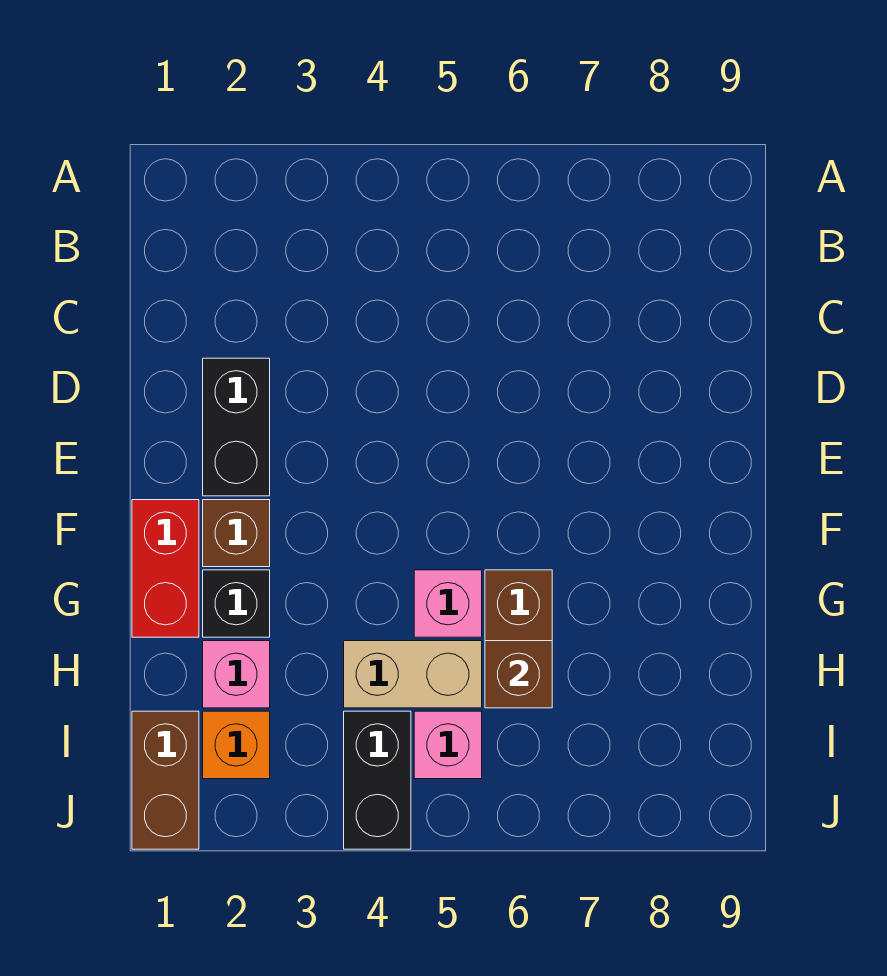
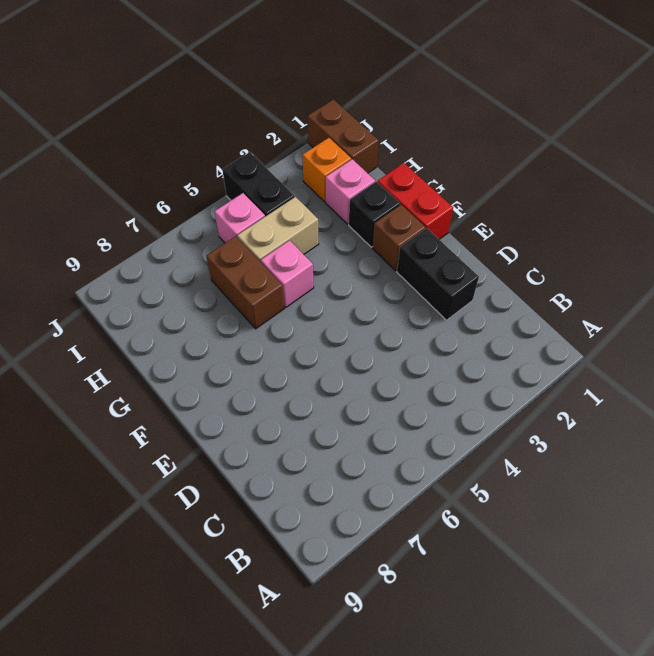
brown 1x1 brick [485,641,552,708] -> none

